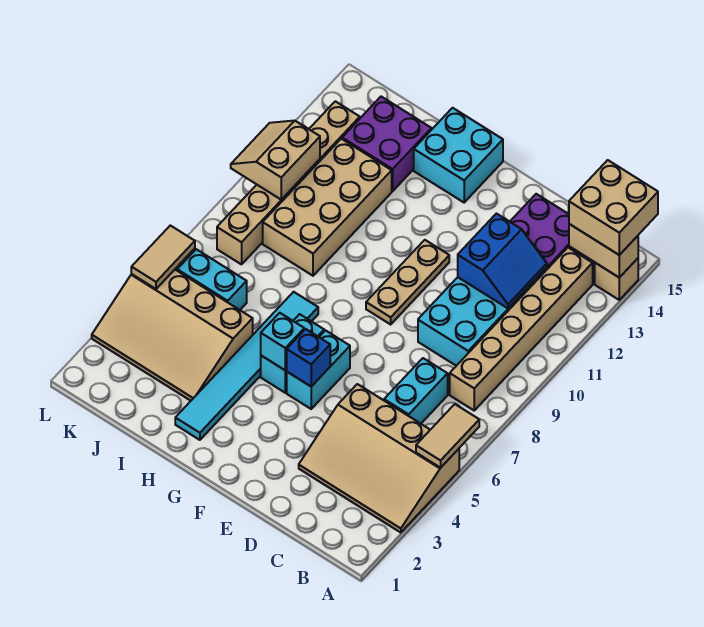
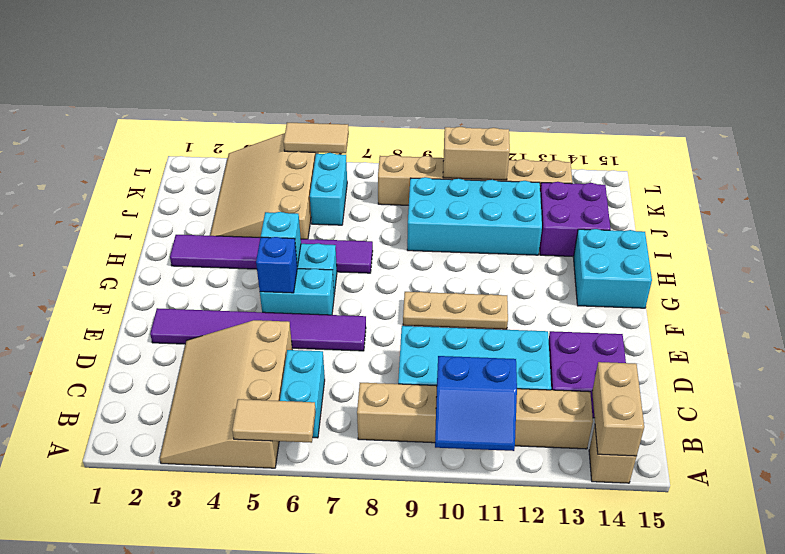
tan 2x2 brick [569,160,658,255] -> none
cyan 1x2 brick [384,358,448,424] -> cyan 1x2 brick turned to [280,350,325,438]
blue 2x2 slope [458,214,547,308] -> blue 2x2 slope moved to [435,356,517,451]
none -> purple 1x6 tile [150,308,366,351]
cyan 1x6 tile [175,292,318,440] -> purple 1x6 tile [170,235,373,273]
tan 2x4 brick [263,139,392,276] -> cyan 2x4 brick [407,177,542,255]

